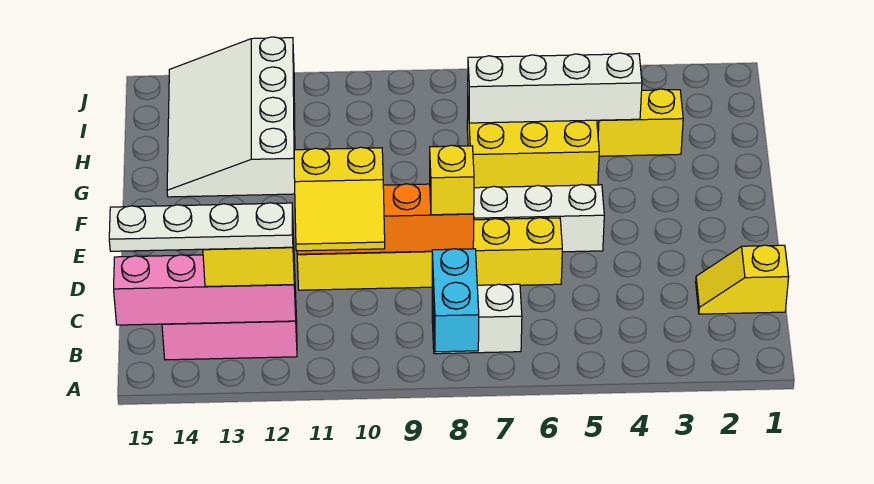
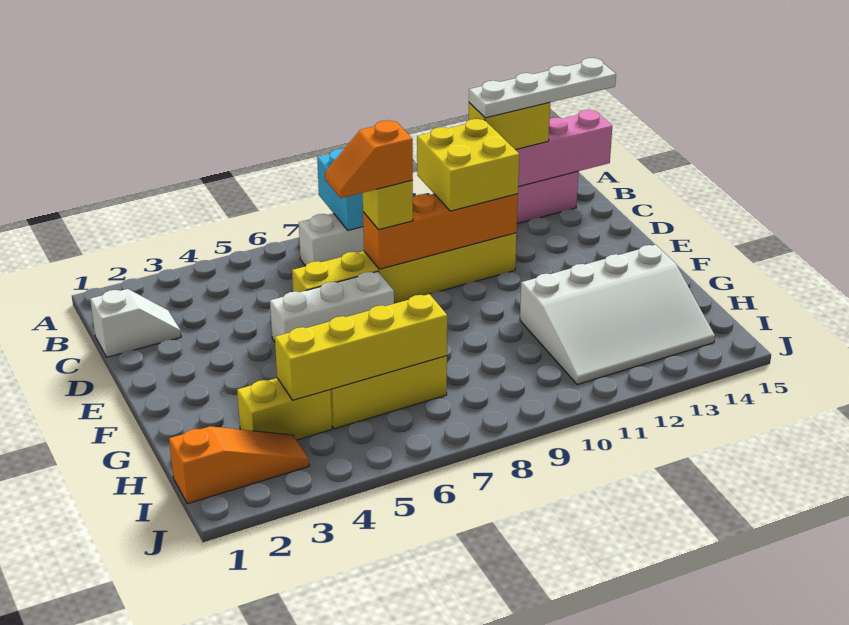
yellow 1x2 slope [696,245,789,314] -> white 1x2 slope [90,289,181,357]
yellow 2x2 slope [294,147,385,251] -> yellow 2x2 brick [417,119,519,211]
none -> orange 1x2 slope [325,120,413,198]
white 3x4 slope [167,37,295,197] -> white 3x4 slope turned to [520,245,715,384]
white 1x4 brick [468,53,642,123] -> yellow 1x4 brick [275,294,447,400]
none -> orange 1x3 slope [169,426,309,504]

